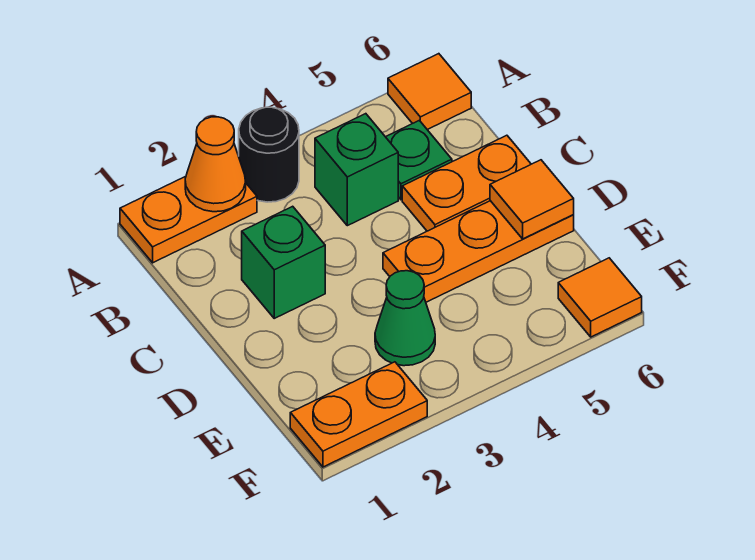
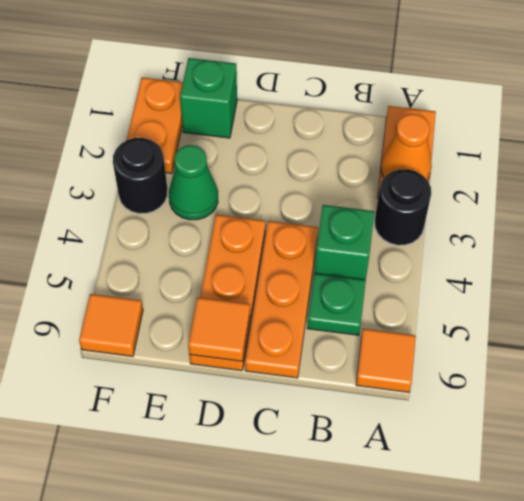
green 1x1 brick [242,206,325,318] -> green 1x1 brick moved to [180,58,237,138]
orange 1x2 plate [402,135,531,231] -> orange 1x3 plate [245,221,318,378]
none -> black 1x1 round brick [113,138,167,214]

